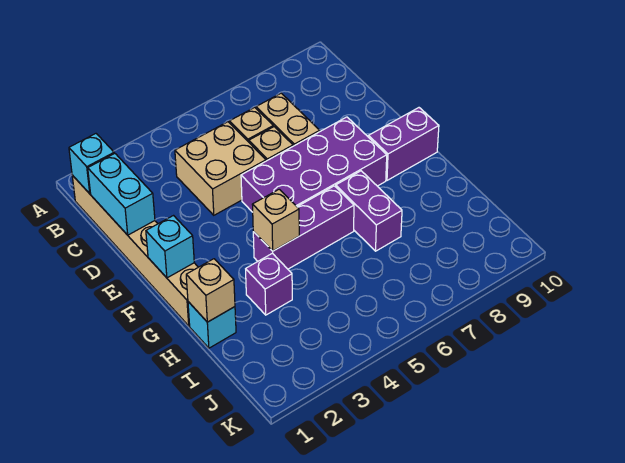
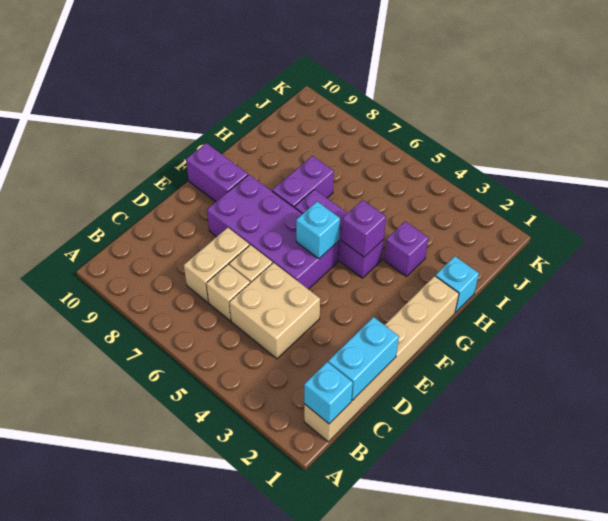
cyan 1x1 brick [146,216,194,278] -> cyan 1x1 brick moved to [296,202,340,259]
tan 1x1 brick [252,189,299,251] -> purple 1x1 brick [341,200,386,257]
tan 1x1 brick [186,259,235,322] -> none

